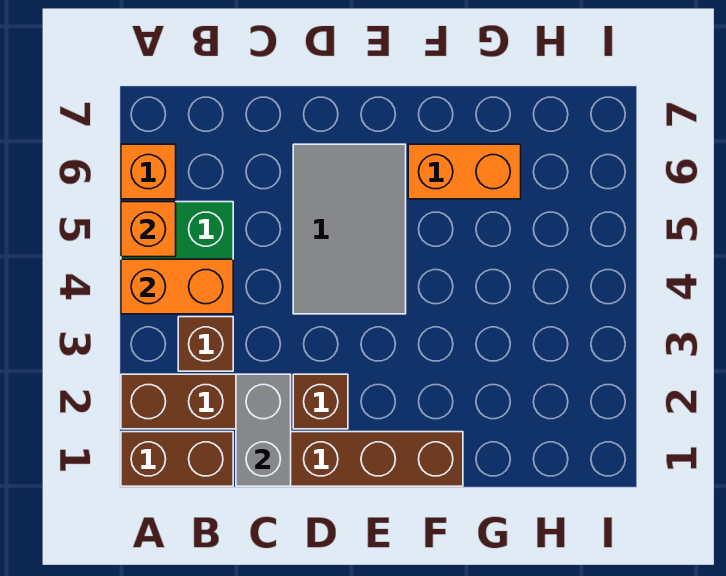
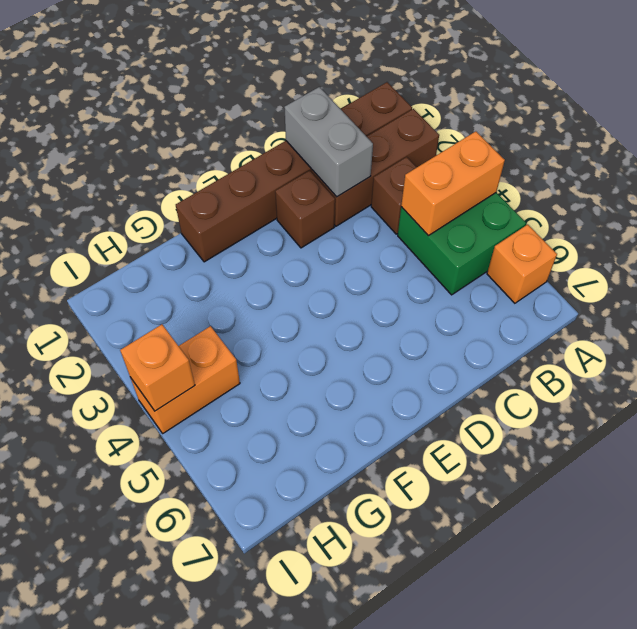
orange 1x1 brick [121,202,176,257] -> orange 1x1 brick moved to [120,324,195,411]
grey 2x3 tile [293,144,406,314] -> none
orange 1x2 brick [408,144,521,199] -> orange 1x2 brick moved to [130,326,240,433]

